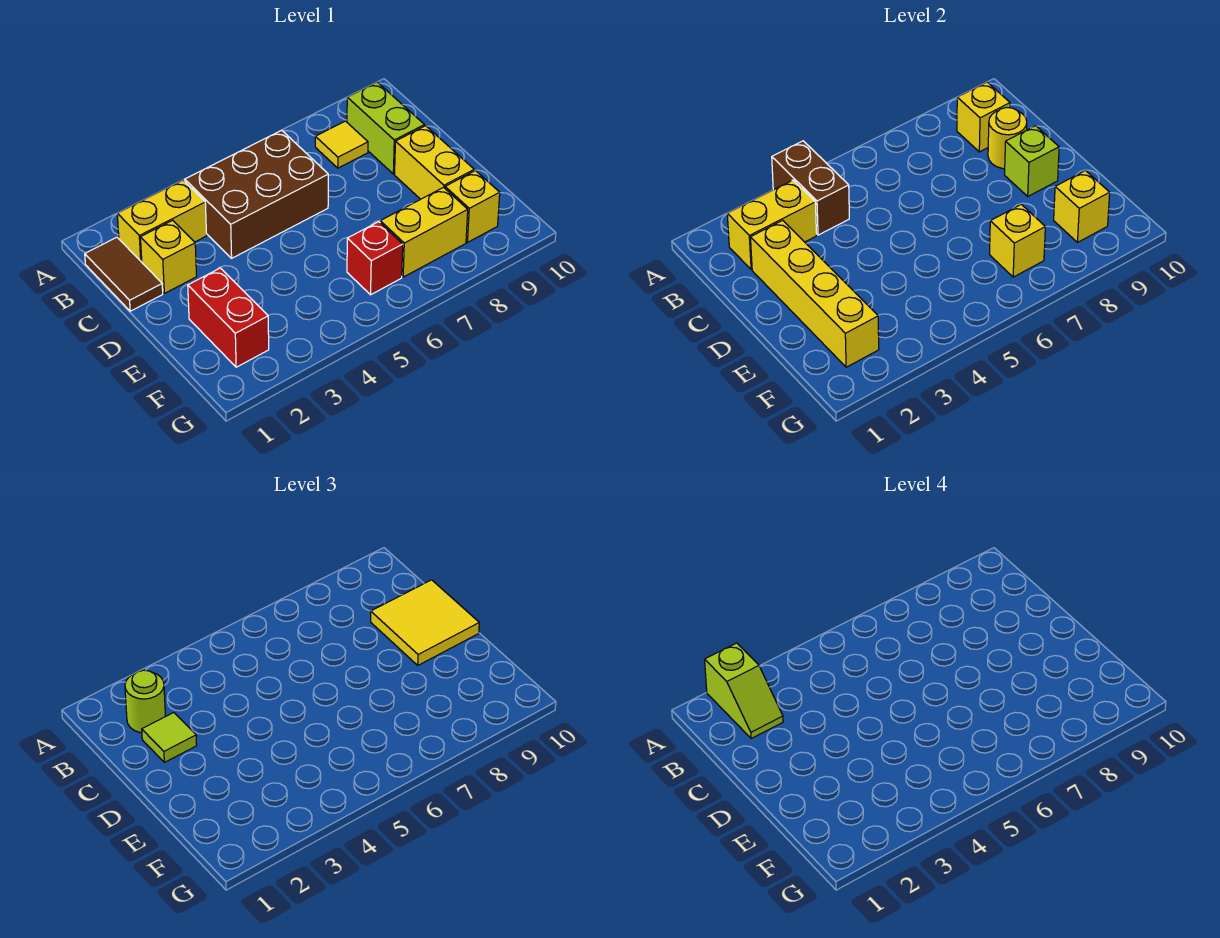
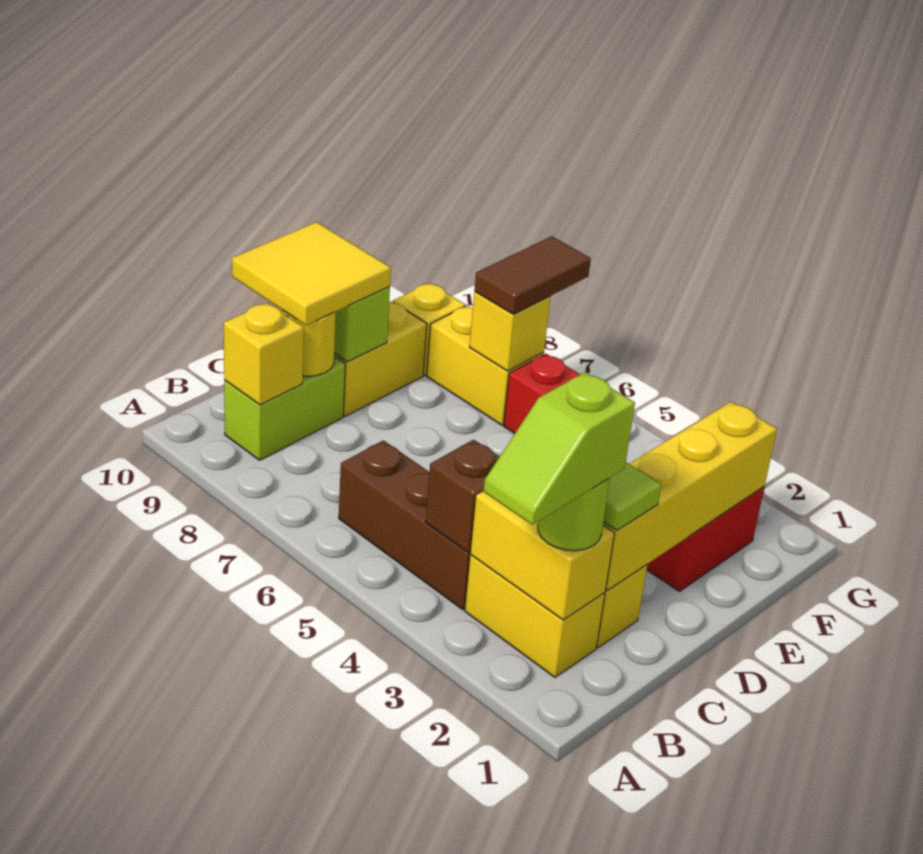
lime 1x2 slope [705,643,783,739] -> lime 1x2 slope turned to [483,372,635,525]
brown 1x2 brick [772,141,849,235] -> brown 1x1 brick [426,440,499,553]
brown 1x2 tile [85,237,163,311] -> brown 1x2 tile moved to [474,236,591,314]
brown 2x3 brick [185,130,328,258] -> brown 1x3 brick [339,440,471,610]
yellow 1x1 tile [315,121,368,168] -> none
yellow 1x1 brick [1054,171,1110,242] -> none

